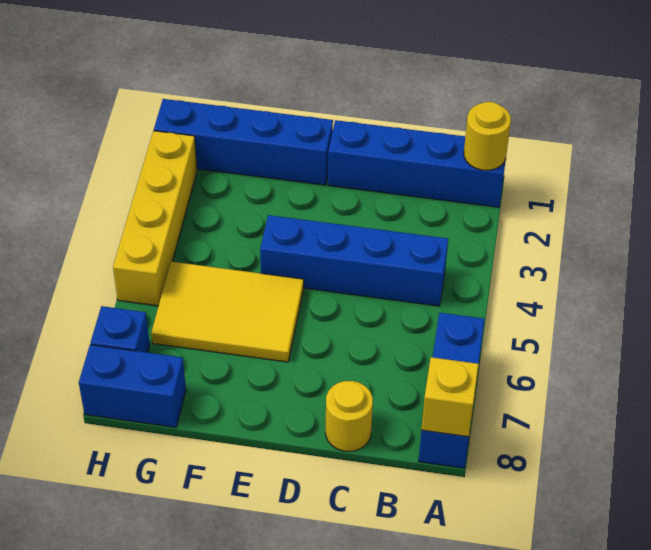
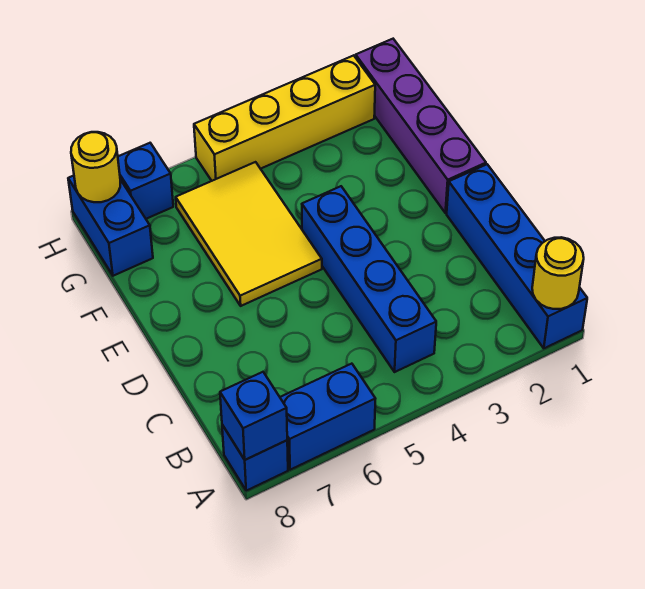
yellow 1x1 brick [422,357,479,437] -> blue 1x1 brick [220,372,287,460]
yellow 1x1 round brick [326,381,373,451] -> yellow 1x1 round brick moved to [71,132,120,202]
blue 1x4 brick [154,99,333,185] -> purple 1x4 brick [356,39,486,213]

